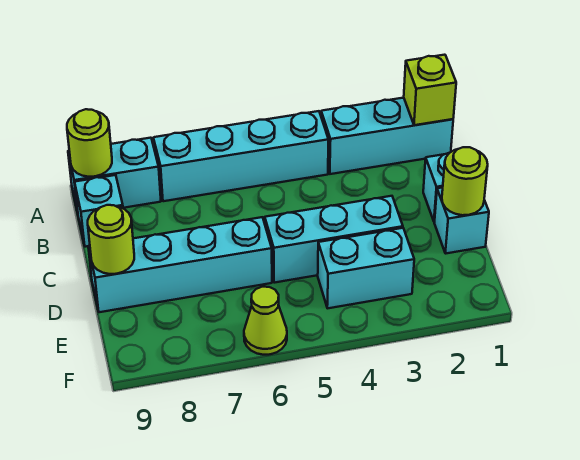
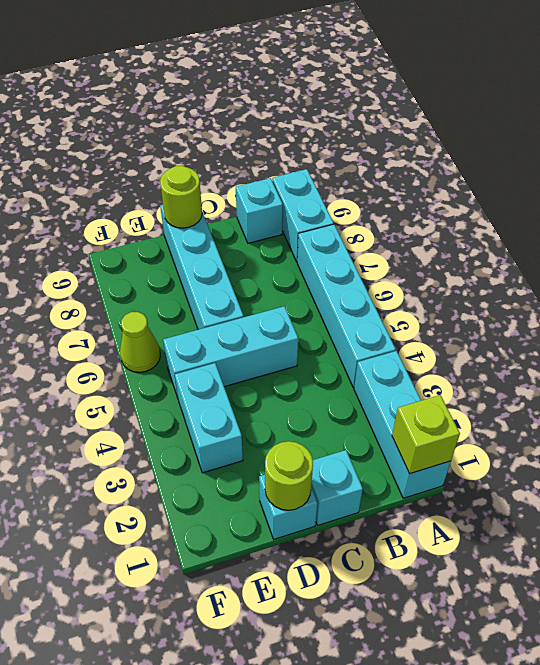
lime 1x1 round brick [67,109,112,177] -> none
cyan 1x3 brick [265,196,403,283] -> cyan 1x3 brick turned to [163,306,298,398]

